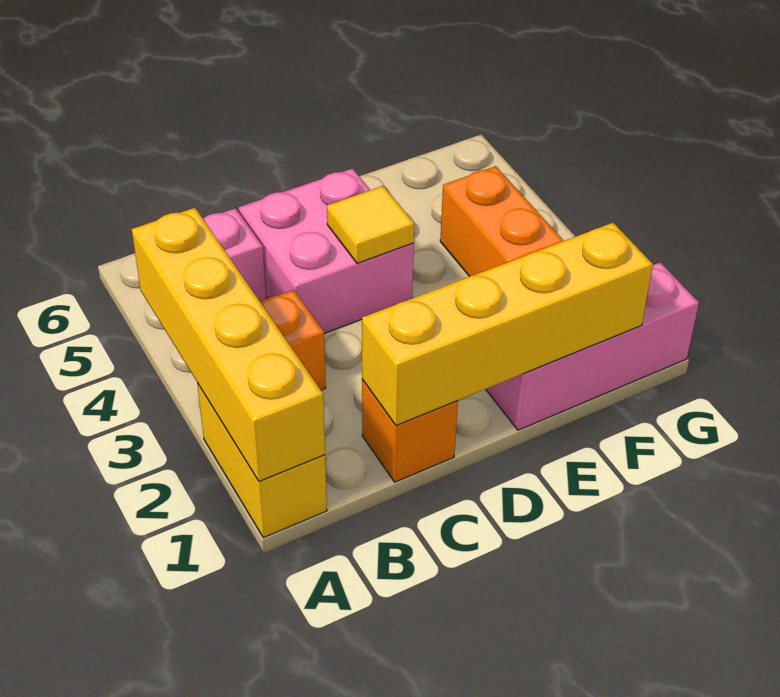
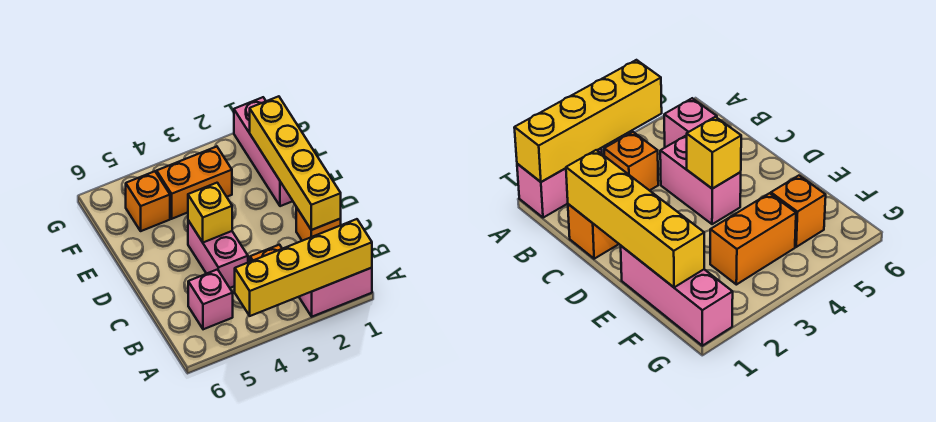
yellow 1x2 brick [197,383,327,538] -> pink 1x2 brick [299,268,372,317]
pink 2x2 brick [239,168,414,334] -> pink 1x2 brick [188,220,248,288]
yellow 1x1 tile [327,186,414,263] -> yellow 1x1 brick [188,183,232,242]
none -> orange 1x1 brick [126,171,170,231]

